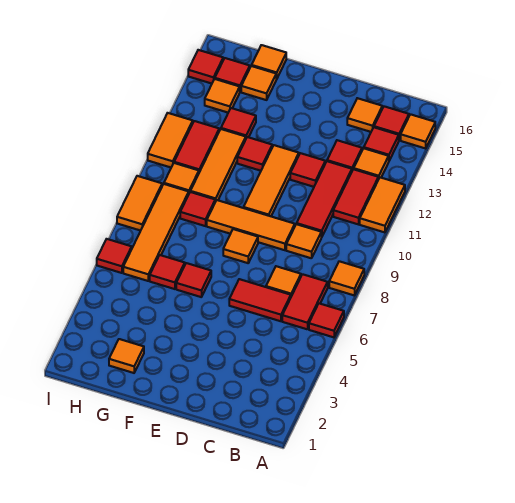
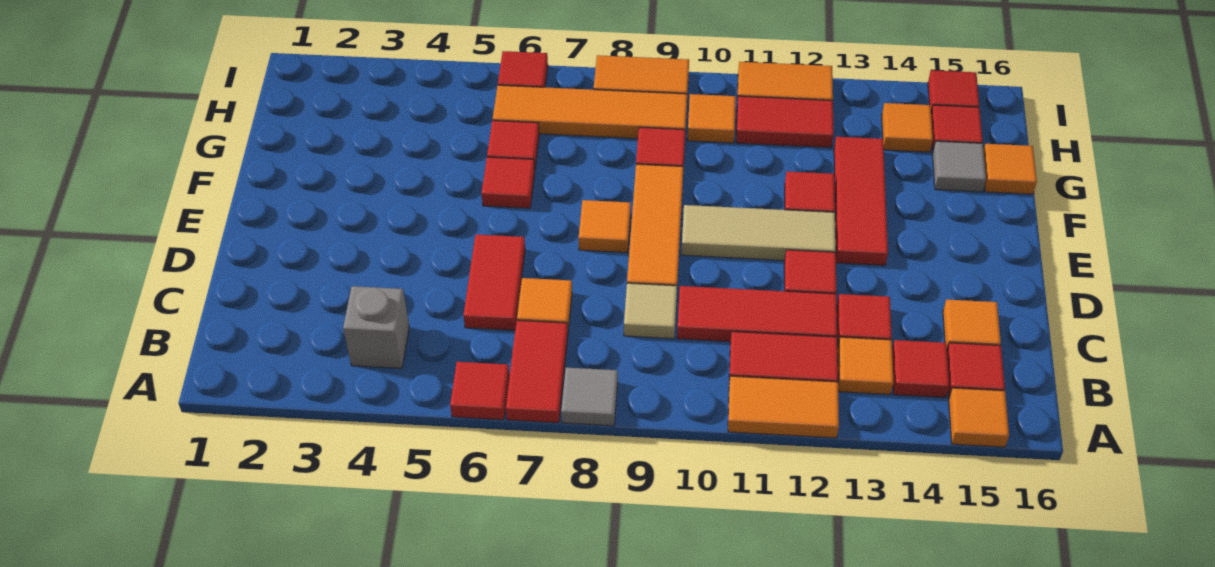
orange 1x1 tile [329,261,364,295] -> grey 1x1 tile [561,368,618,426]
none -> grey 1x1 brick [343,286,409,368]
red 1x2 tile [282,274,328,329] -> red 1x2 tile turned to [506,320,568,423]
orange 1x1 tile [286,224,321,258] -> tan 1x1 tile [624,283,677,339]
orange 1x3 tile [244,145,299,216] -> tan 1x3 tile [681,205,836,260]
orange 1x1 tile [109,339,144,373] -> none
orange 1x3 tile [190,129,246,202] -> none
red 1x1 tile [221,108,256,138] -> red 1x3 tile [834,137,888,265]
orange 1x1 tile [241,66,276,100] -> grey 1x1 tile [933,141,986,192]

